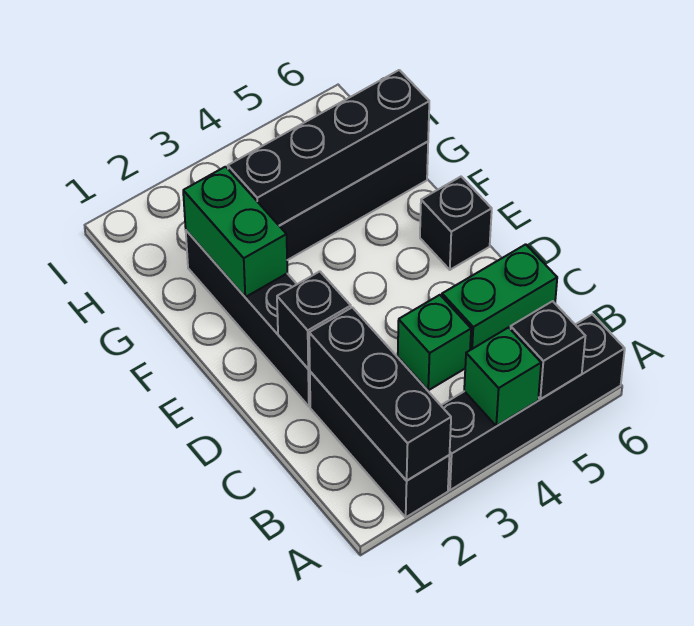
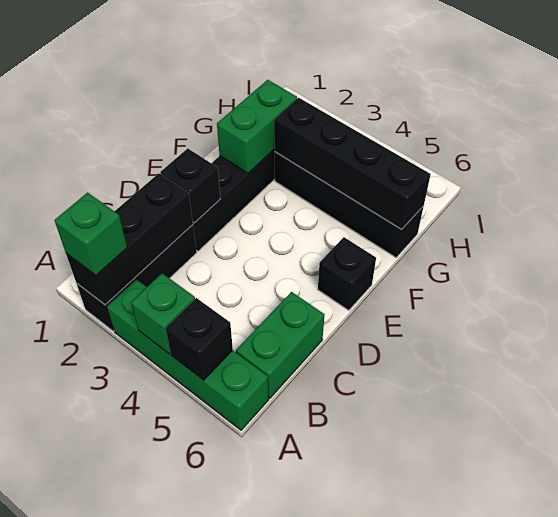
black 1x4 brick [441,314,625,490] -> green 1x4 brick [107,279,269,430]
green 1x1 brick [398,295,471,390] -> green 1x1 brick moved to [55,193,127,275]
green 1x2 brick [442,244,557,350] -> green 1x2 brick turned to [236,292,325,398]

